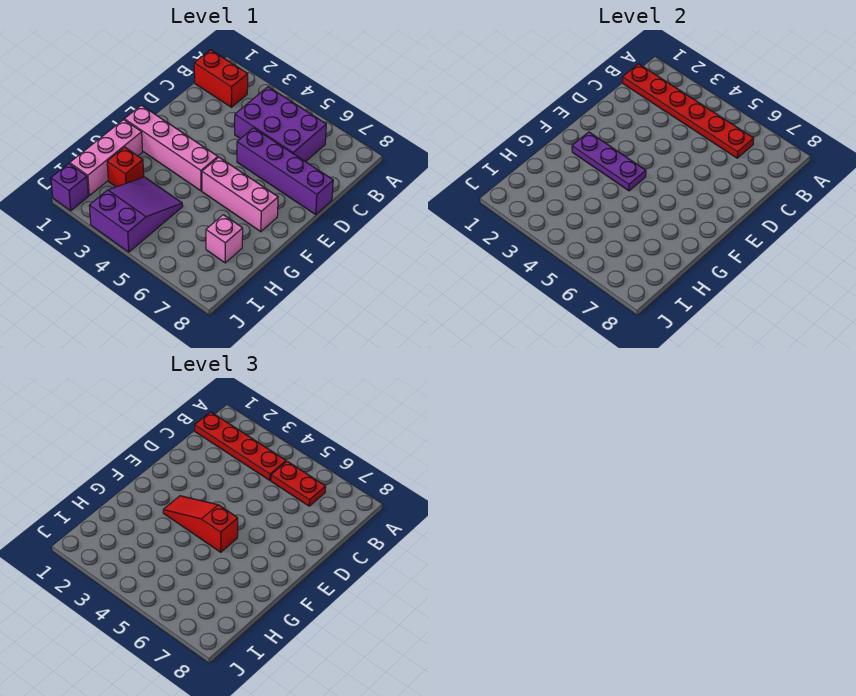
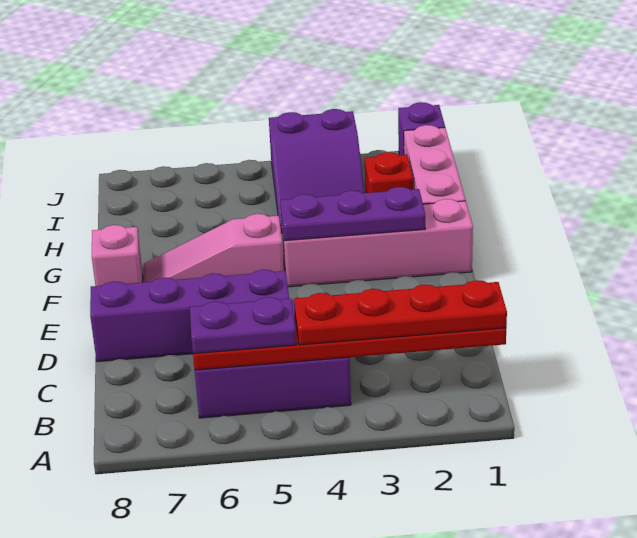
red 1x2 brick [194,50,248,107] -> none
red 1x2 plate [271,461,326,506] -> purple 1x2 plate [190,297,296,354]
red 1x3 slope [163,496,238,552] -> none
pink 1x3 brick [202,157,278,232] -> pink 1x3 slope [144,214,284,282]
pink 1x1 brick [206,215,243,263] -> pink 1x1 brick moved to [92,225,143,286]

